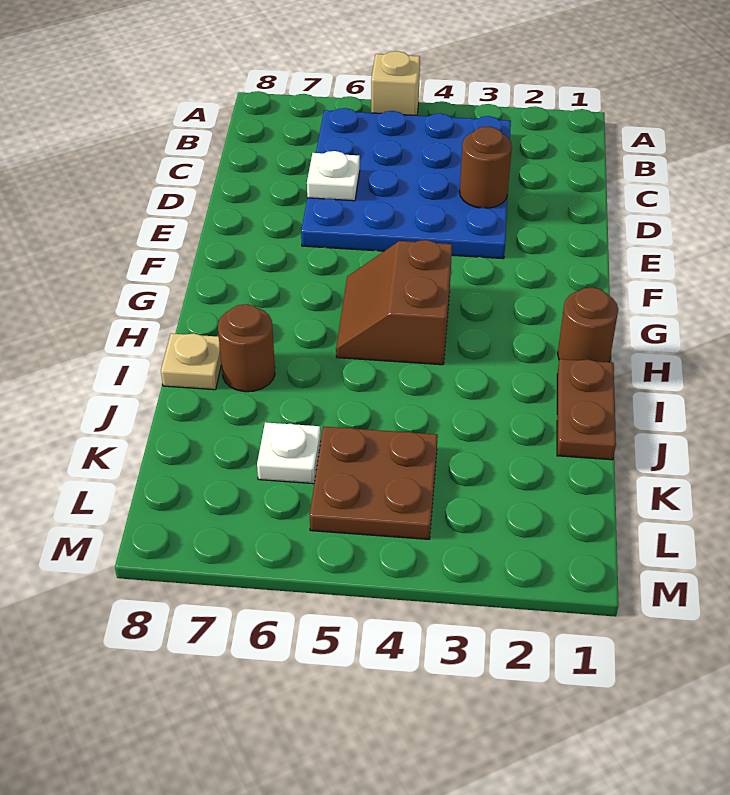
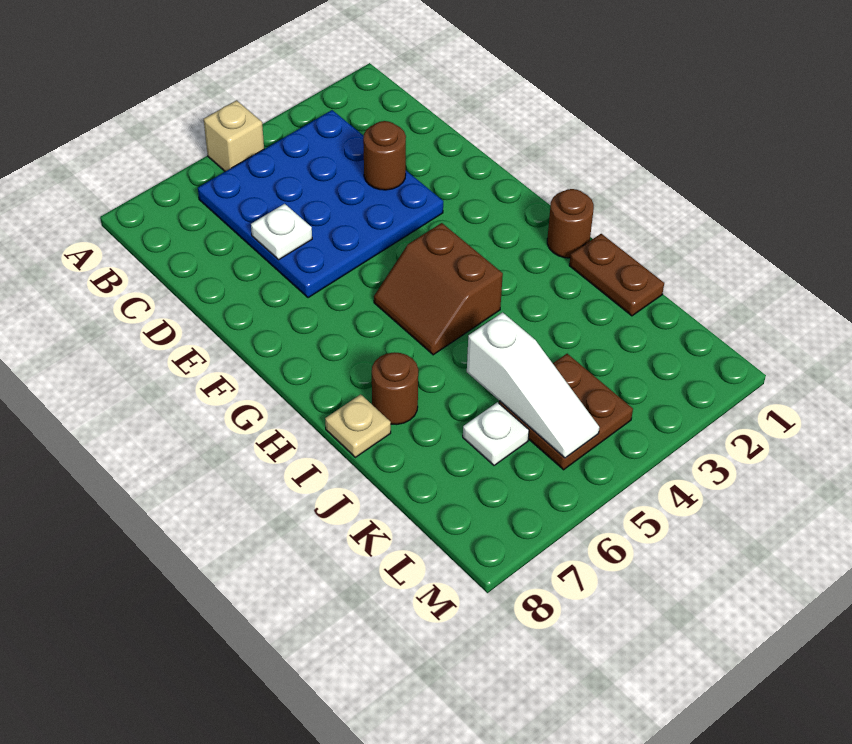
none -> white 1x3 slope [467,312,599,458]

